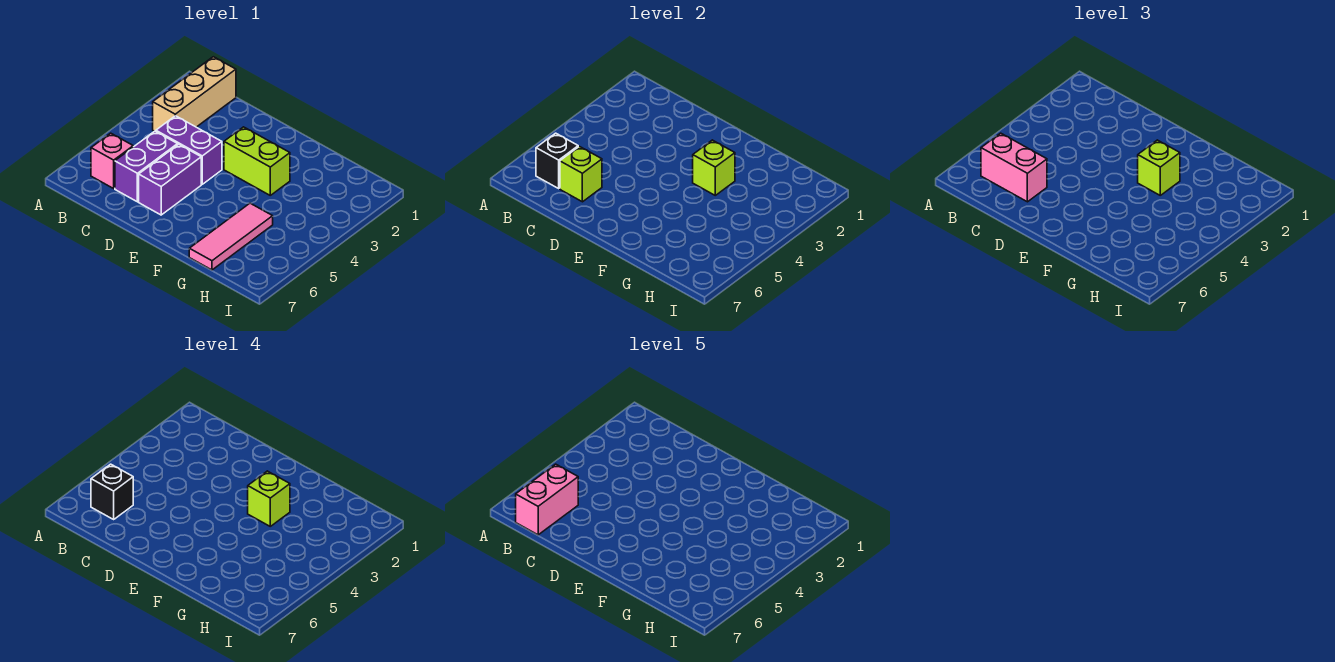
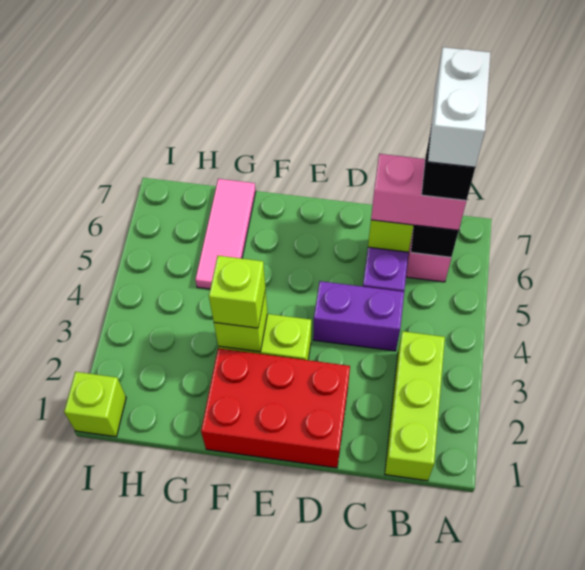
tan 1x3 brick [153,57,236,131] -> lime 1x3 brick [385,331,445,481]
pink 1x2 brick [516,464,578,535] -> white 1x2 brick [428,47,490,167]
none -> red 2x3 brick [201,348,350,468]
purple 1x2 brick [139,144,201,215] -> none
lime 1x1 brick [248,471,290,526] -> lime 1x1 brick moved to [64,372,126,437]

